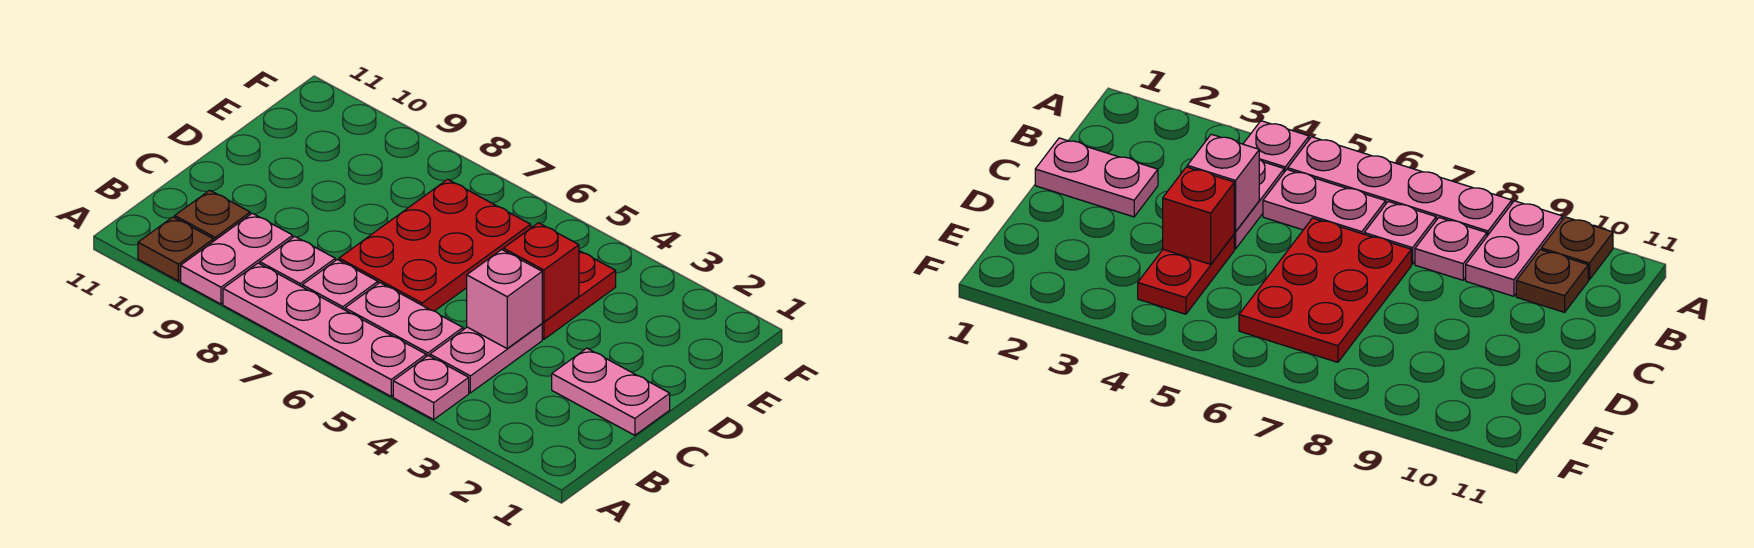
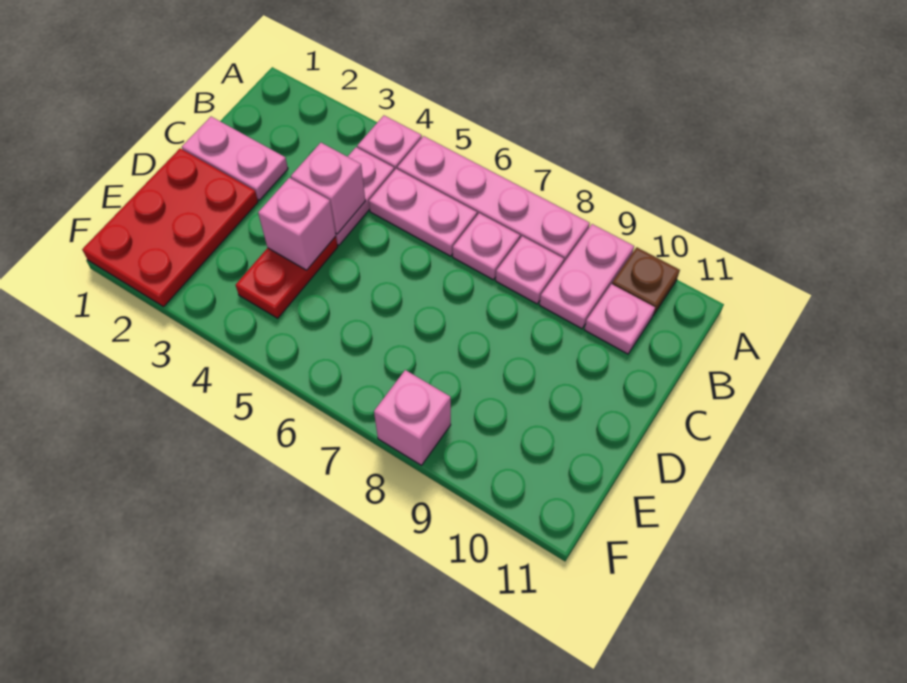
brown 1x1 plate [175,190,250,241] -> pink 1x1 plate [584,284,655,354]
red 2x3 plate [339,179,531,311] -> red 2x3 plate moved to [82,149,258,307]
red 1x1 brick [503,223,579,322] -> pink 1x1 brick [258,178,336,270]
none -> pink 1x1 brick [374,370,451,465]

